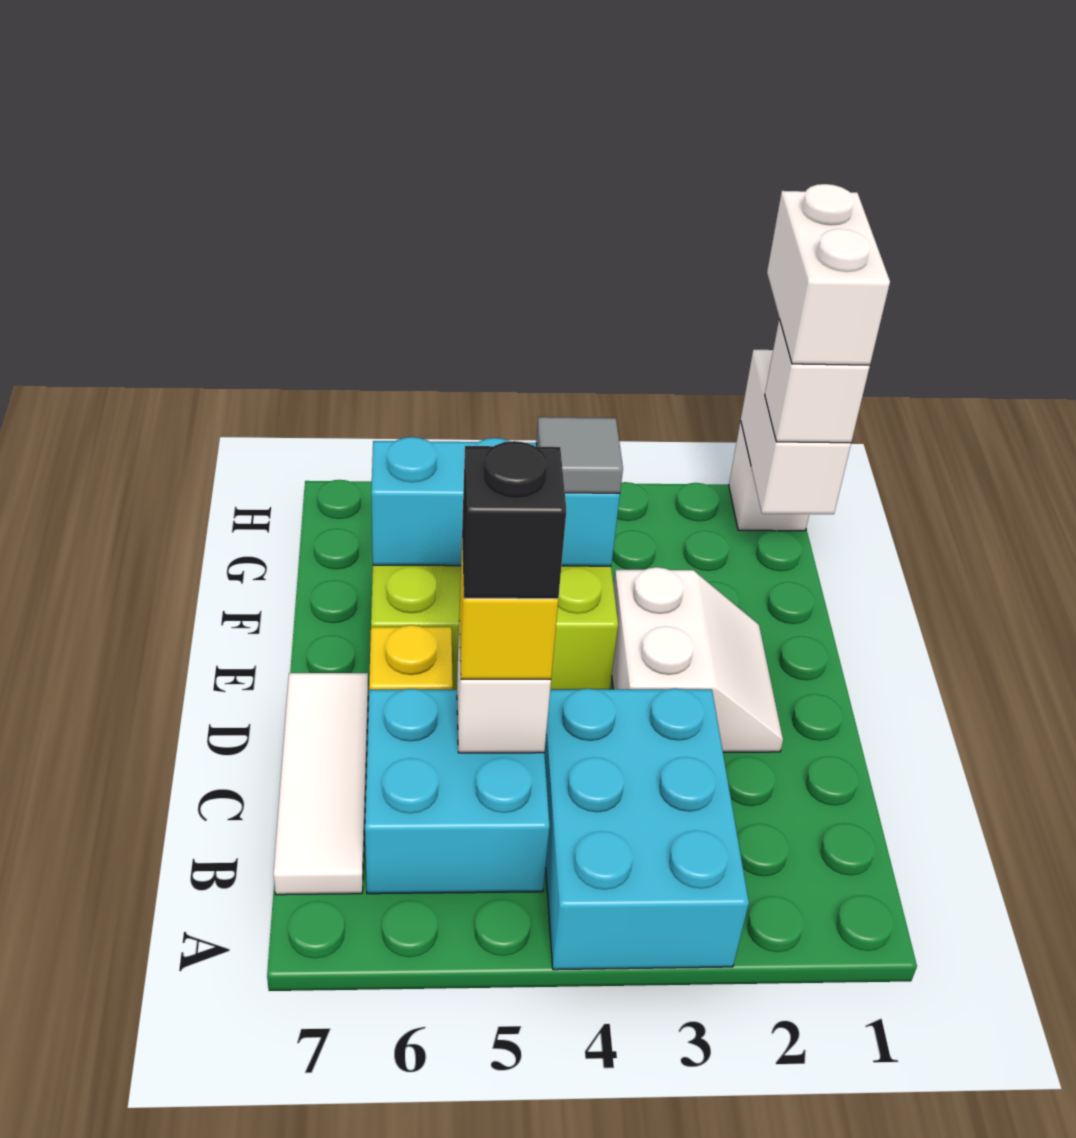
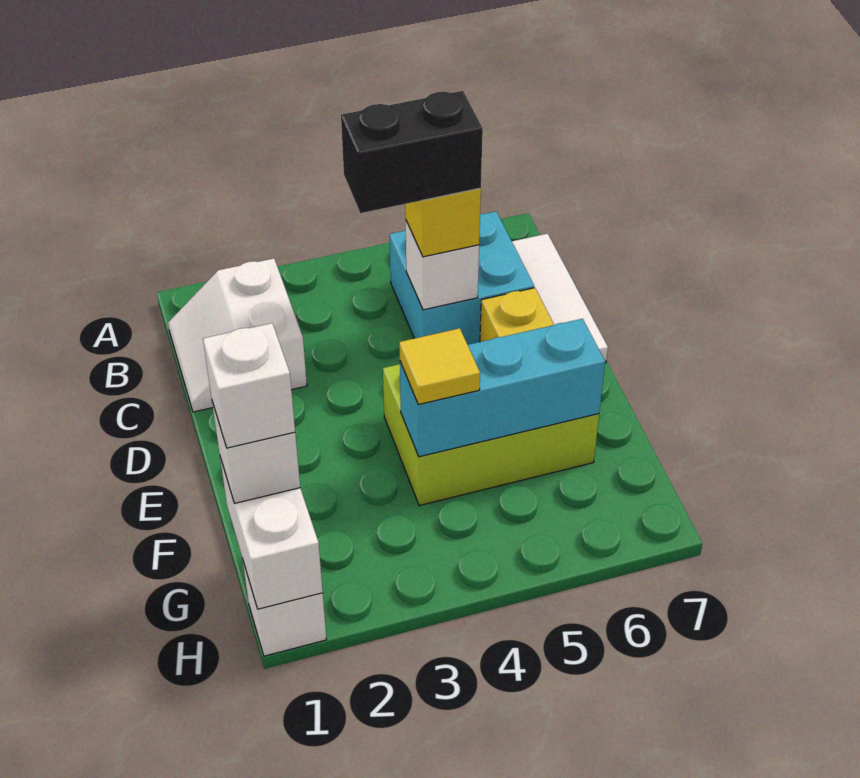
cyan 2x3 brick [544,688,749,970] -> none
black 1x1 brick [462,441,566,599] -> black 1x2 brick [341,91,483,213]
white 2x2 slope [612,567,783,752] -> white 2x2 slope moved to [168,258,307,412]
grey 1x1 tile [536,417,623,493] -> yellow 1x1 tile [399,328,480,405]
white 1x2 brick [767,184,890,365] -> white 1x1 brick [203,323,295,448]

